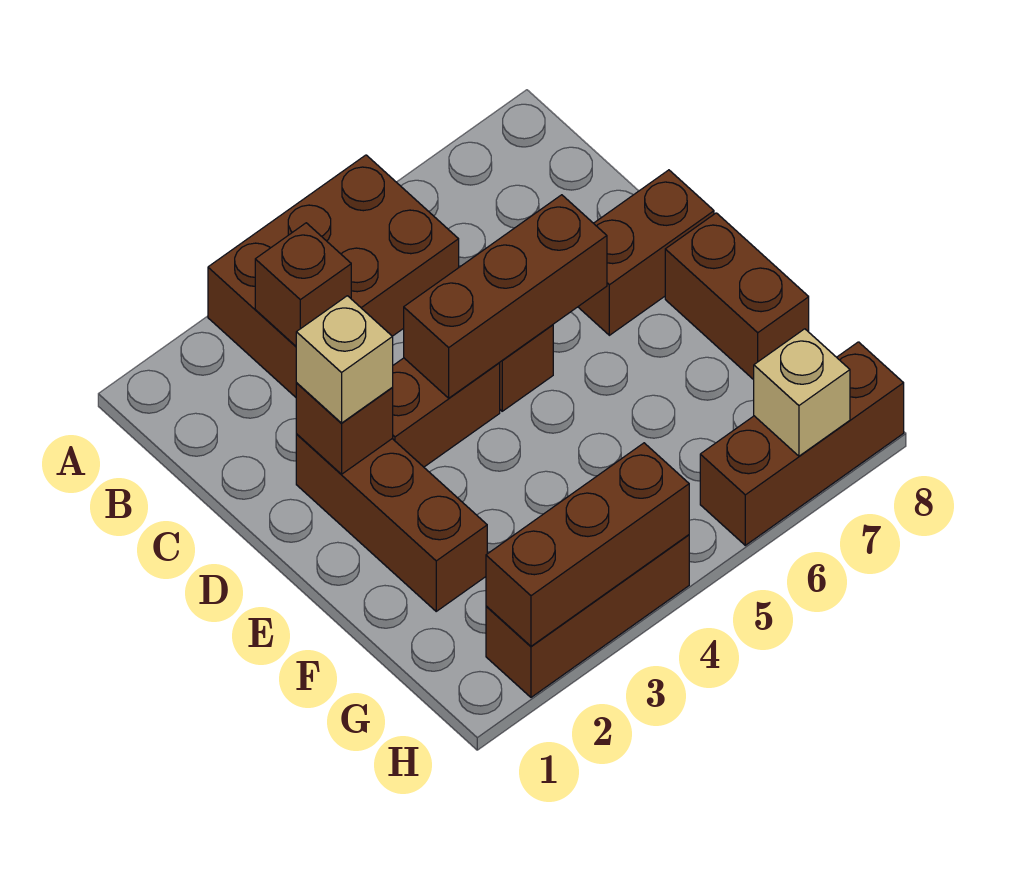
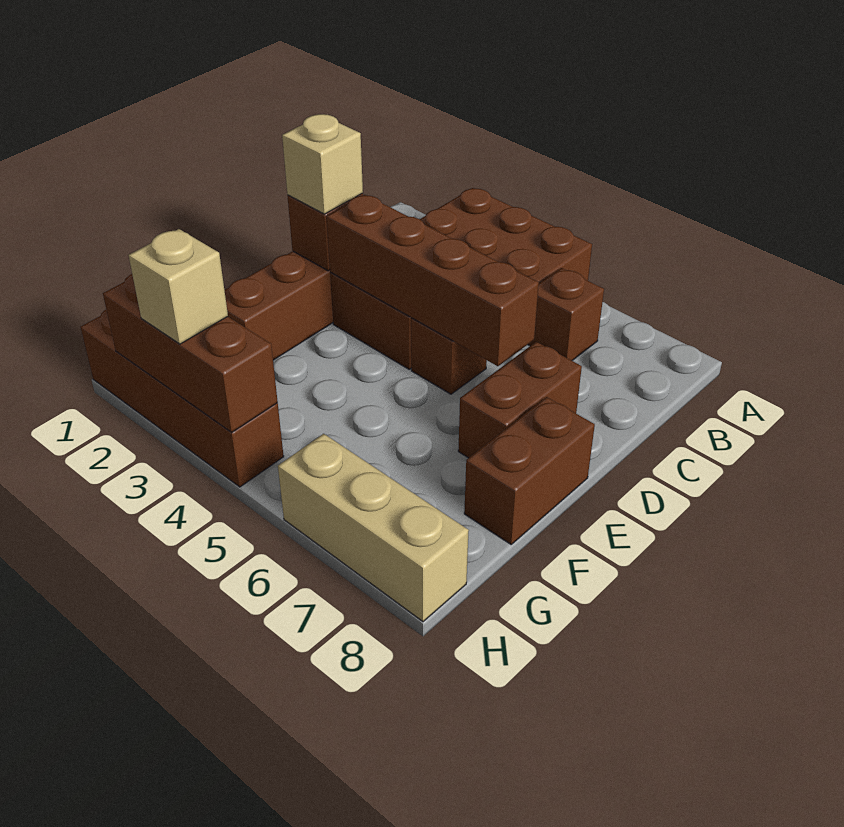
brown 1x1 brick [255,223,351,346] -> brown 1x1 brick moved to [528,268,604,361]
brown 1x3 brick [404,195,607,398] -> brown 1x4 brick [326,195,539,366]
brown 1x2 brick [578,170,714,335] -> brown 1x2 brick turned to [458,342,582,458]
brown 1x3 brick [486,535,689,697] -> brown 1x4 brick [81,310,284,487]
brown 1x3 brick [700,342,904,545] -> tan 1x3 brick [278,434,469,622]
tan 1x1 brick [754,329,850,456] -> tan 1x1 brick moved to [129,229,228,344]

